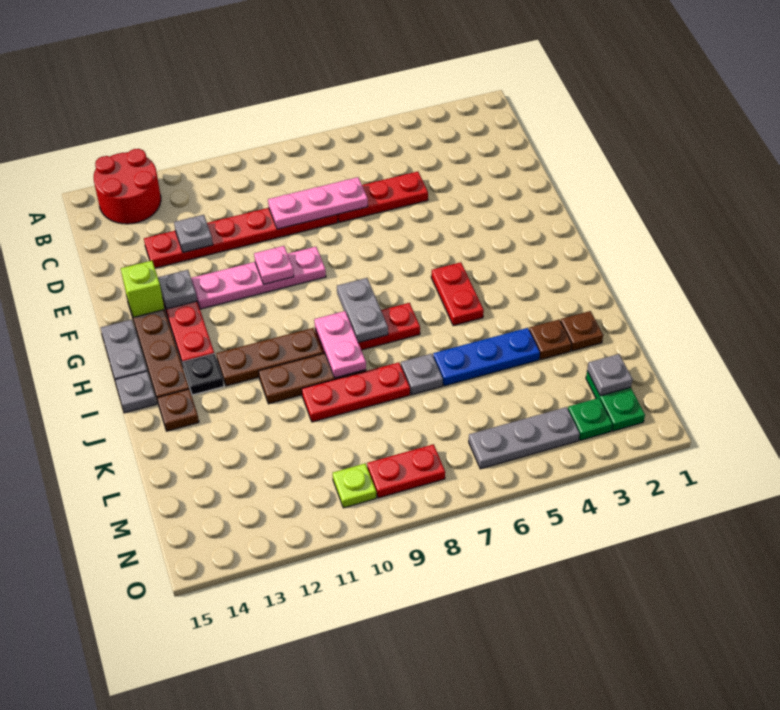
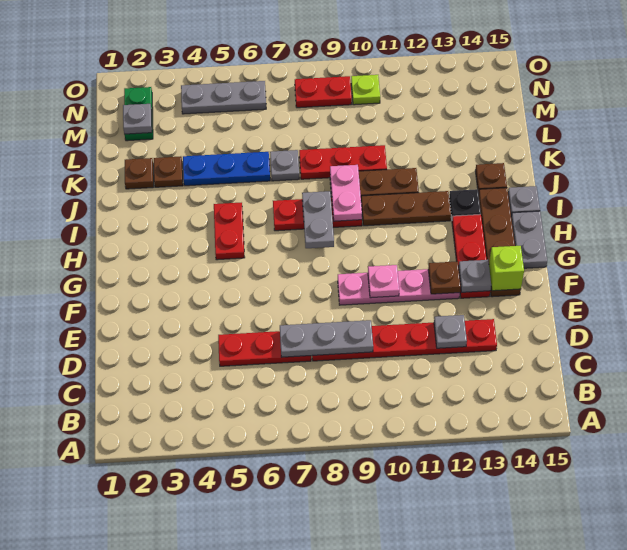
red 2x2 round brick [94,149,161,224] -> none
pink 1x3 plate [268,177,368,229] -> grey 1x3 plate [280,320,373,357]
none -> brown 1x1 plate [428,261,461,294]
green 1x1 plate [568,398,612,440] -> none

